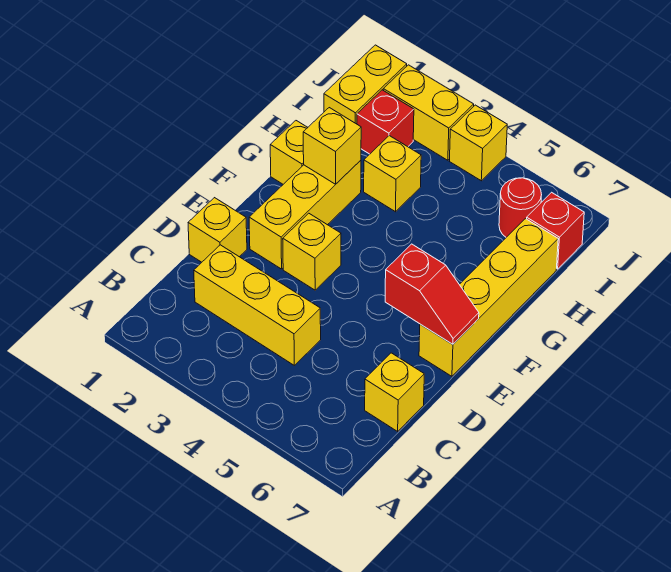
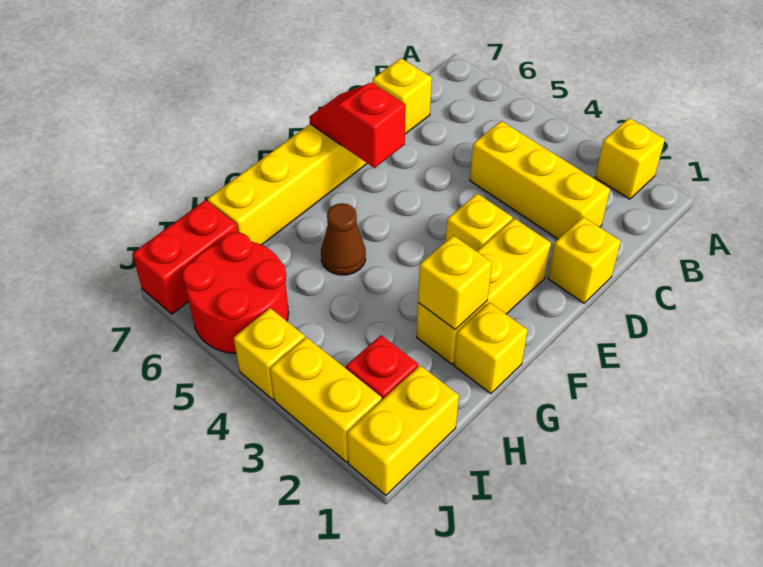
none -> brown 1x1 cone [321,203,366,275]
yellow 1x1 brick [364,136,421,212] -> yellow 1x1 brick moved to [595,118,665,199]
red 1x1 round brick [499,178,542,237] -> red 2x2 round brick [182,232,289,353]
red 1x1 brick [527,192,584,269] -> red 1x2 brick [132,200,238,314]

